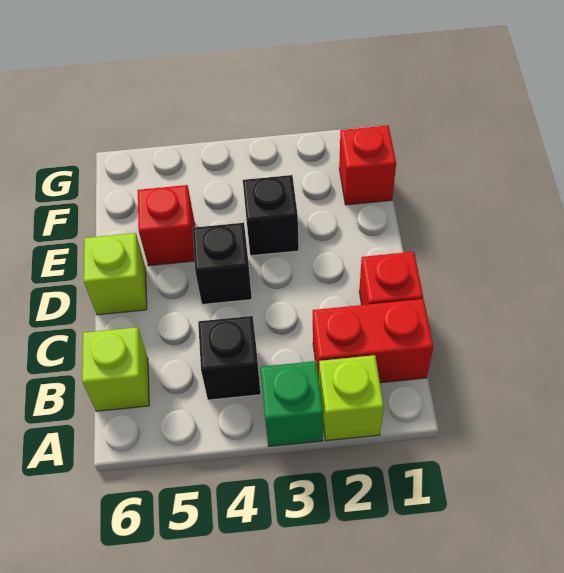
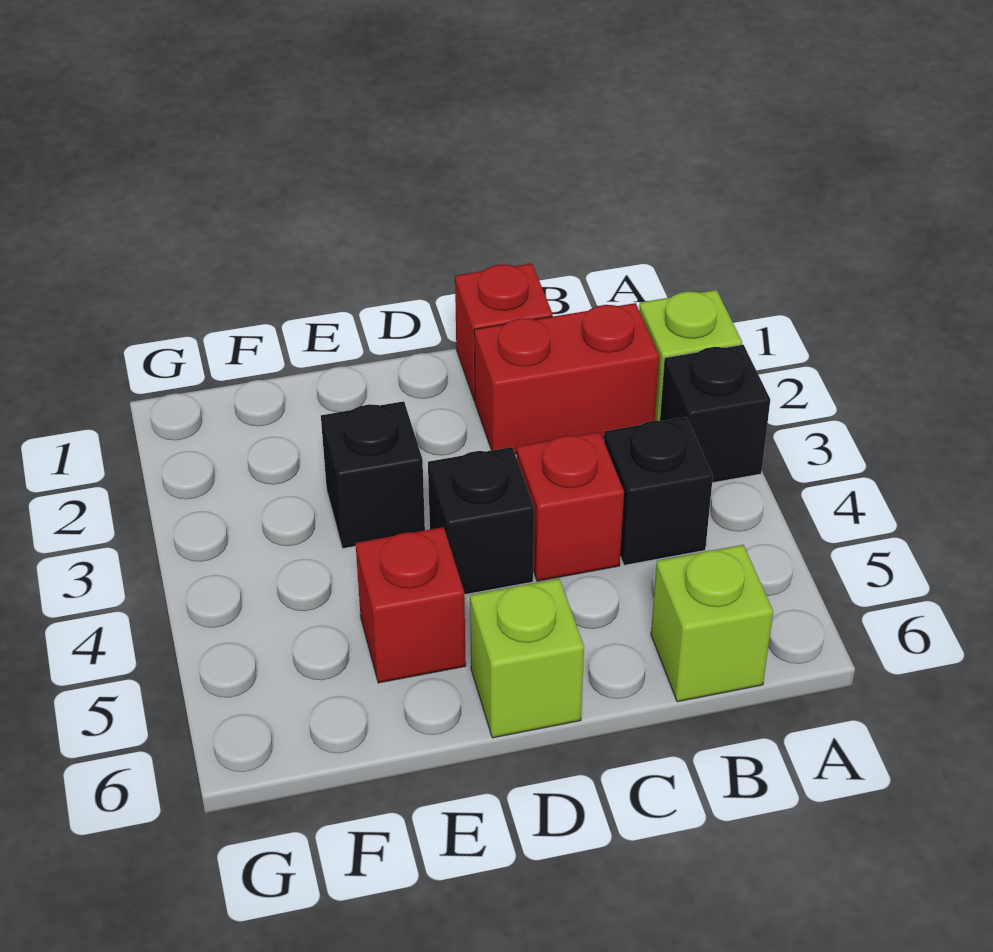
green 1x1 brick [260,361,323,446] -> black 1x1 brick [660,345,770,483]
red 1x2 brick [313,299,433,383] -> red 1x2 brick turned to [474,303,659,454]
red 1x1 brick [339,125,396,205] -> red 1x1 brick moved to [517,432,624,581]

